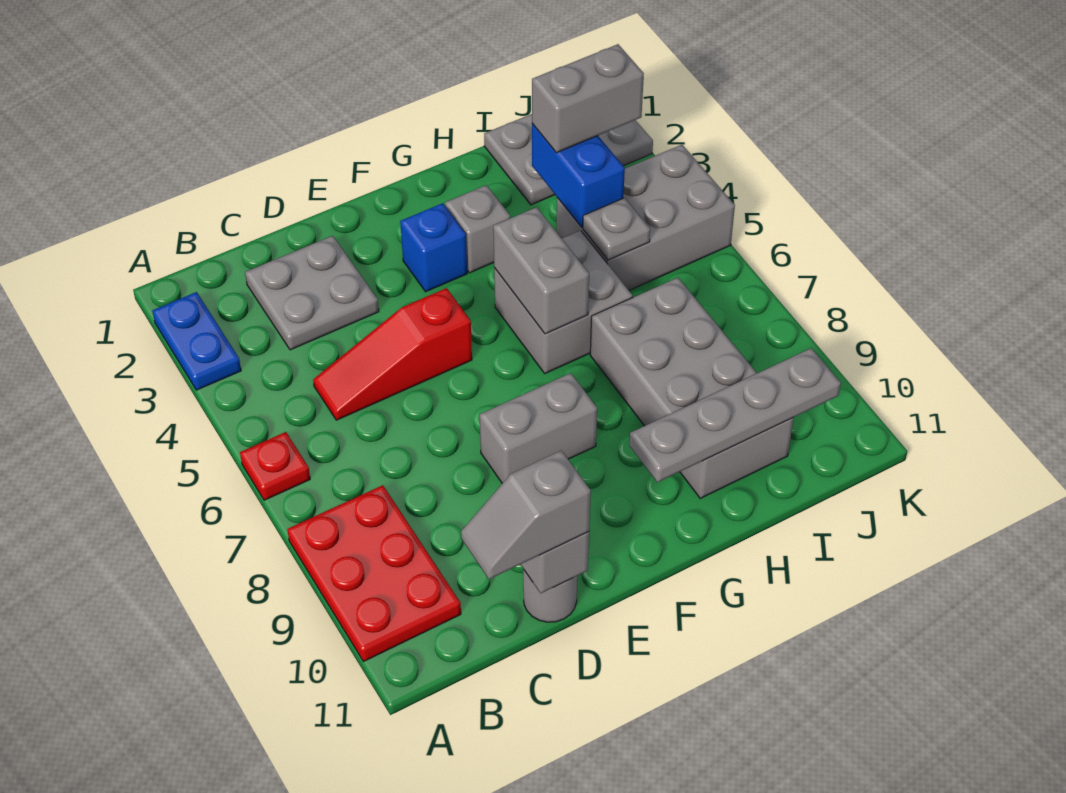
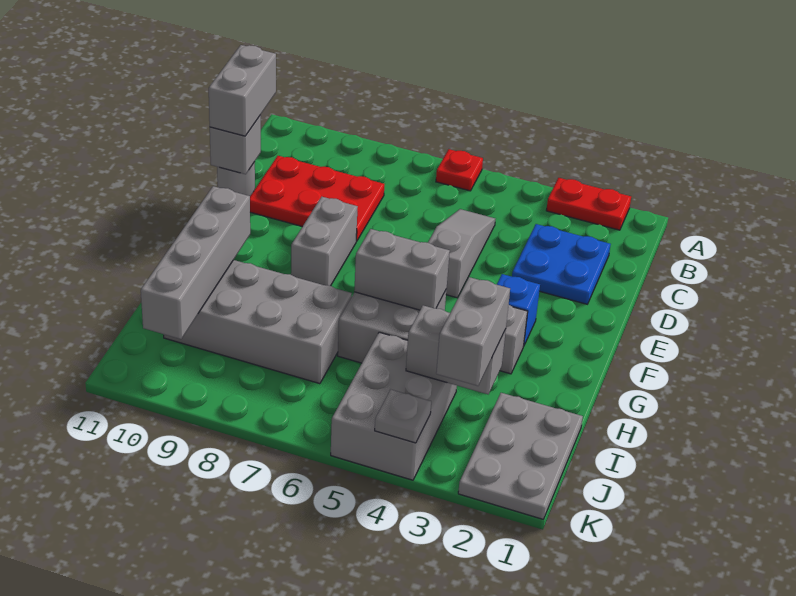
blue 1x2 plate [152,292,241,390] -> red 1x2 plate [546,178,631,230]
red 2x3 plate [287,485,461,662] -> red 2x3 plate moved to [250,156,384,241]
grey 2x2 plate [245,236,379,350] -> blue 2x2 plate [512,224,611,304]
red 1x3 slope [313,288,472,420] -> grey 1x3 slope [428,209,495,298]
grey 1x2 slope [461,450,591,579] -> grey 1x2 brick [209,45,276,136]
grey 1x4 plate [629,348,841,482] -> grey 1x4 brick [141,186,250,339]
blue 1x2 brick [532,124,625,227] -> grey 1x2 brick [406,305,506,394]
grey 1x1 plate [583,198,650,260] -> grey 1x1 plate moved to [375,390,431,443]

